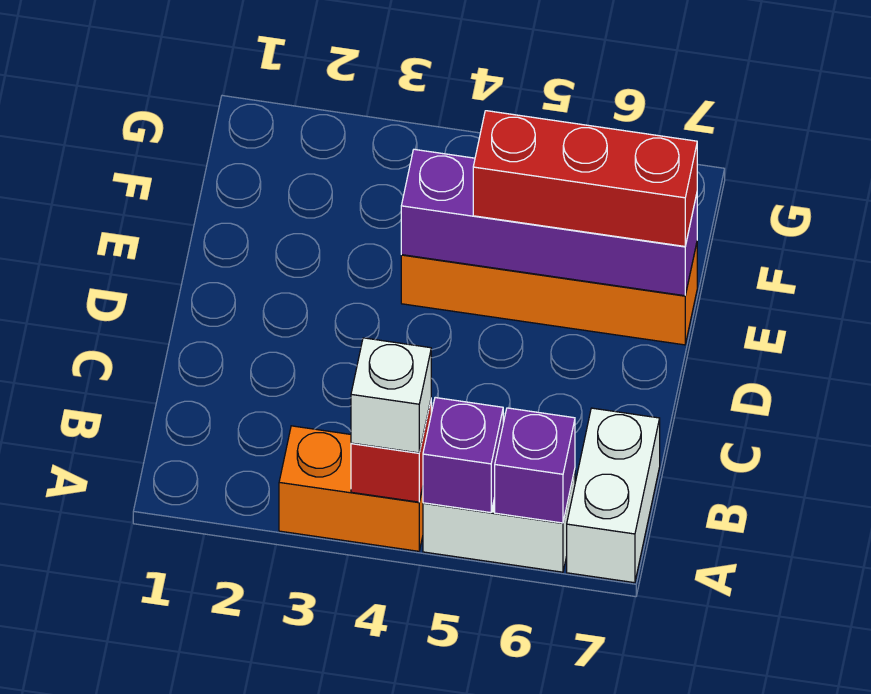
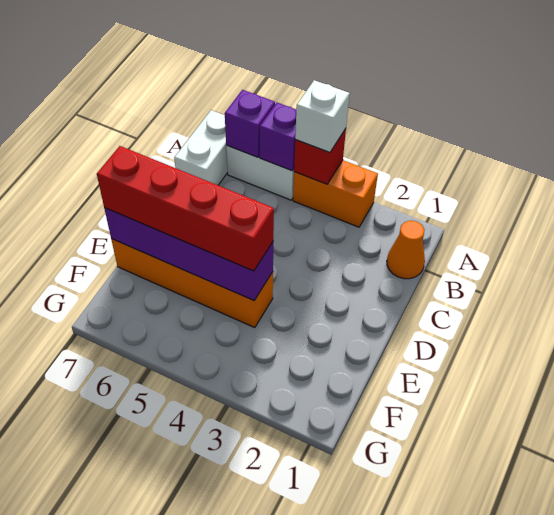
none -> orange 1x1 cone [387,221,425,279]
red 1x3 brick [473,111,697,246] -> red 1x4 brick [97,146,274,271]

